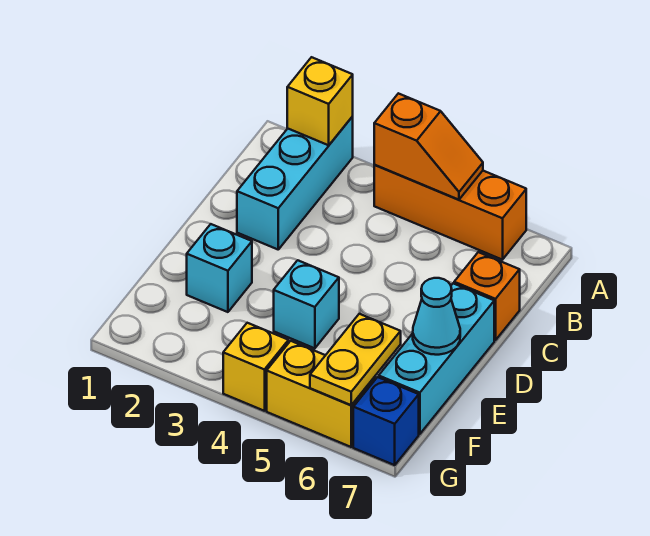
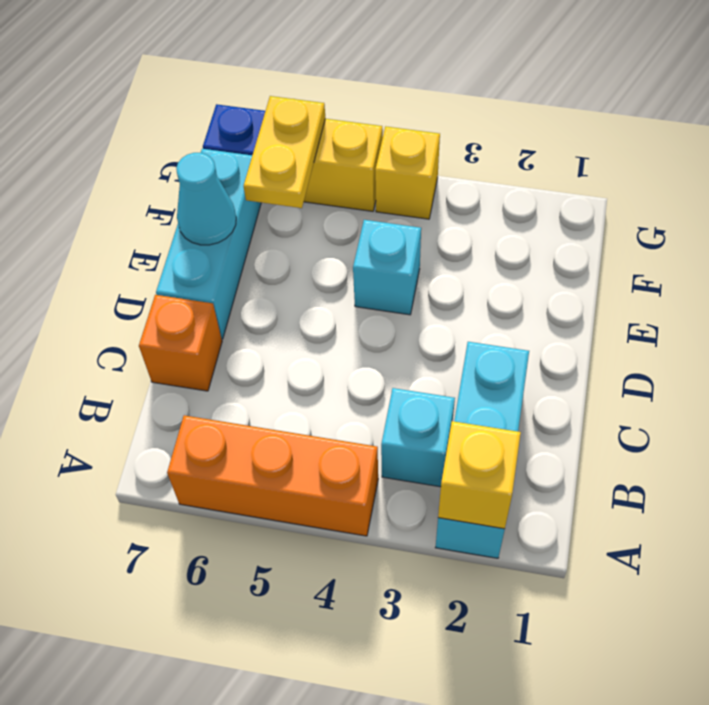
orange 1x2 slope [374,93,483,200] -> none
cyan 1x1 brick [187,224,252,312] -> cyan 1x1 brick moved to [381,388,455,487]

